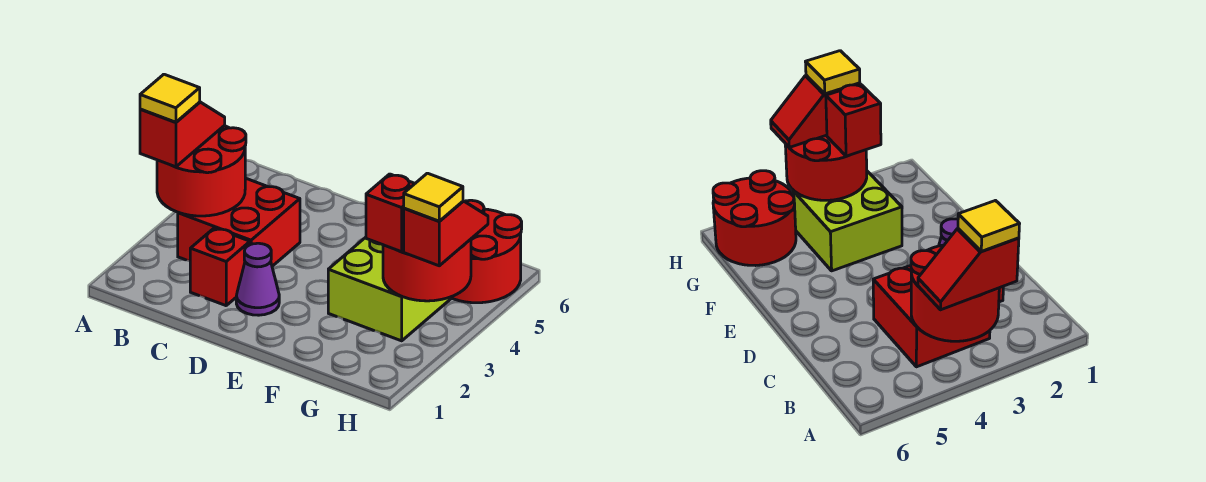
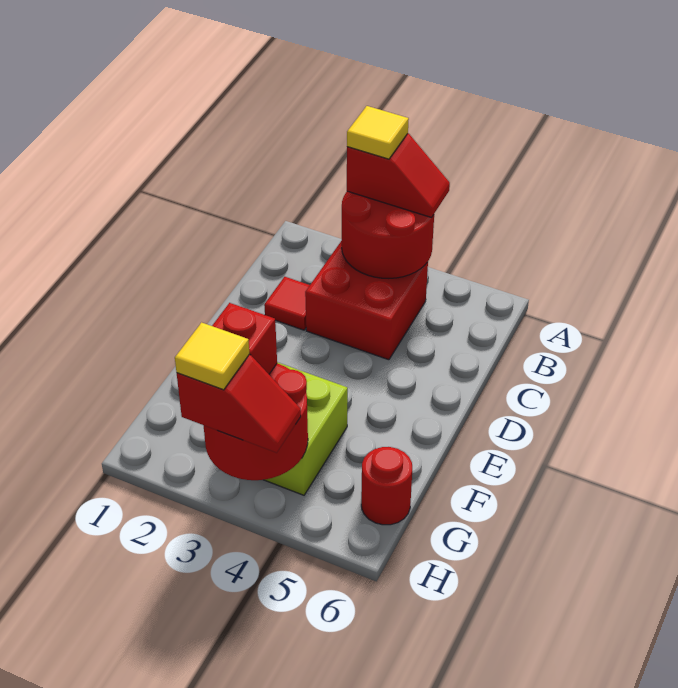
red 1x1 brick [190,228,250,306] -> red 1x1 tile [264,277,310,330]
purple 1x1 cone [236,243,279,315] -> none
red 2x2 round brick [450,200,522,303] -> red 1x1 round brick [361,447,412,525]

